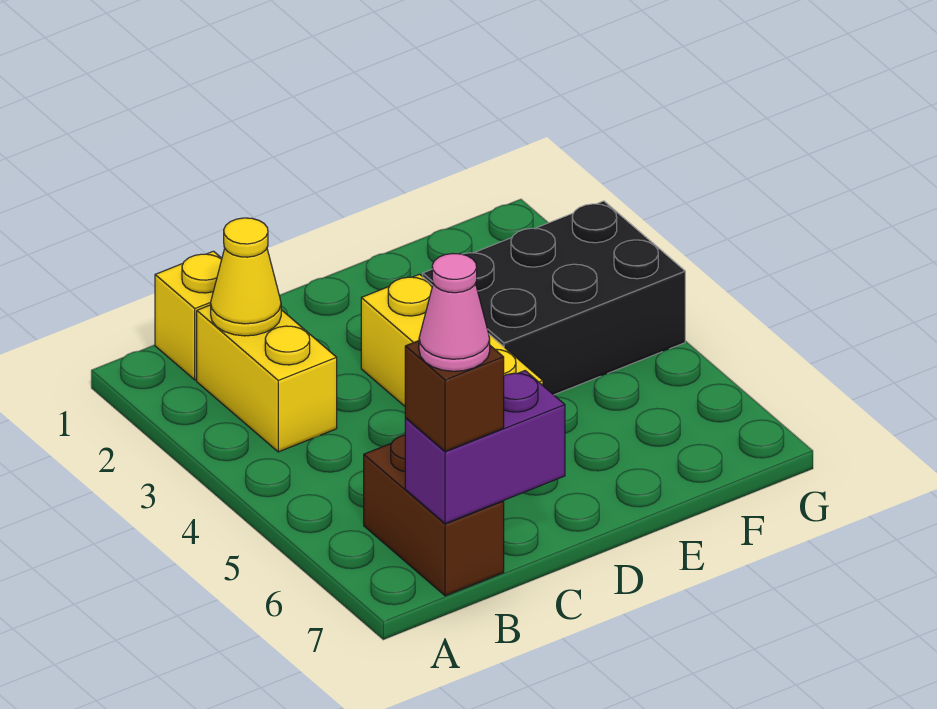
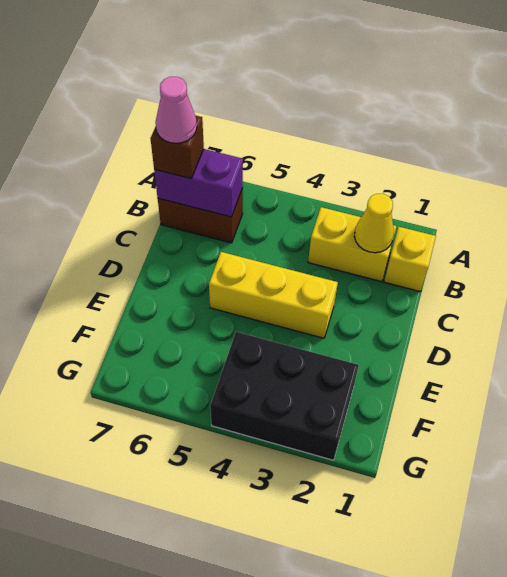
purple 1x2 brick [405,371,565,524] -> purple 1x2 brick turned to [154,149,243,217]
black 2x3 brick [423,201,685,395] -> black 2x3 brick turned to [210,332,359,460]

